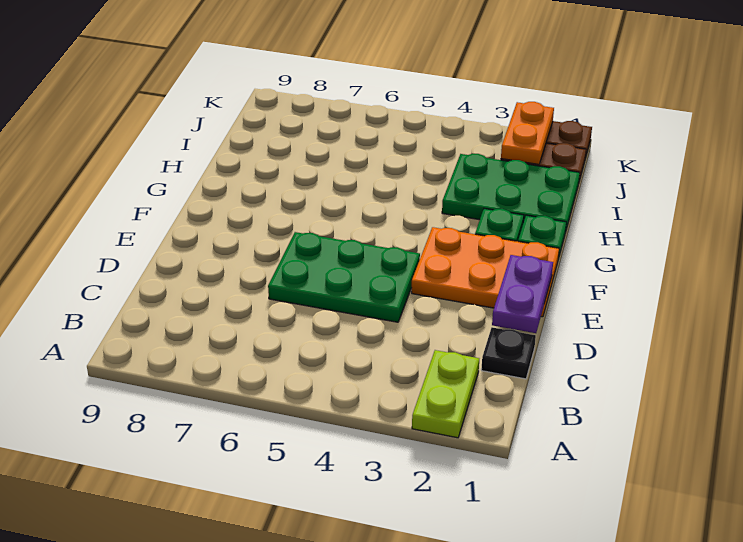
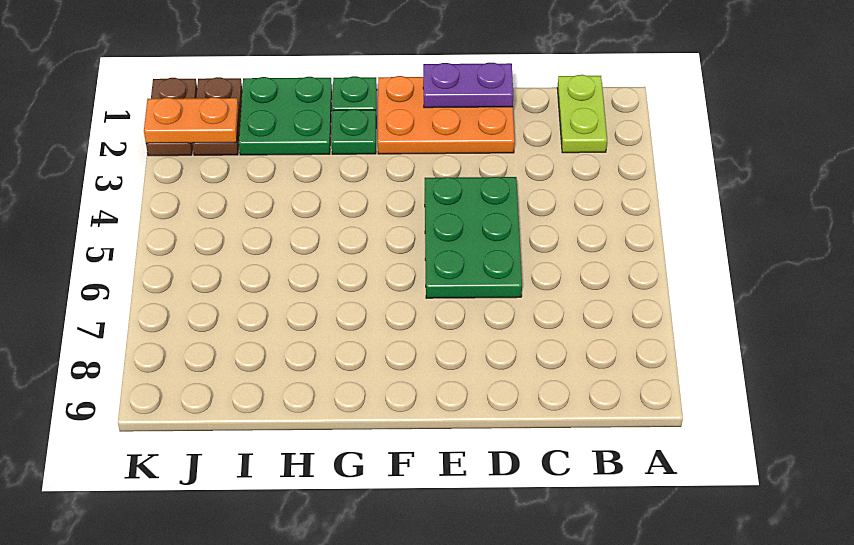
lime 1x2 plate [412,350,479,438] -> lime 1x2 plate turned to [557,75,607,153]
black 1x1 plate [481,327,536,379] -> none
orange 2x3 plate [412,227,559,317] -> orange 2x3 plate turned to [378,76,515,154]
green 2x3 plate [442,154,580,232] -> green 2x2 plate [239,77,332,155]

